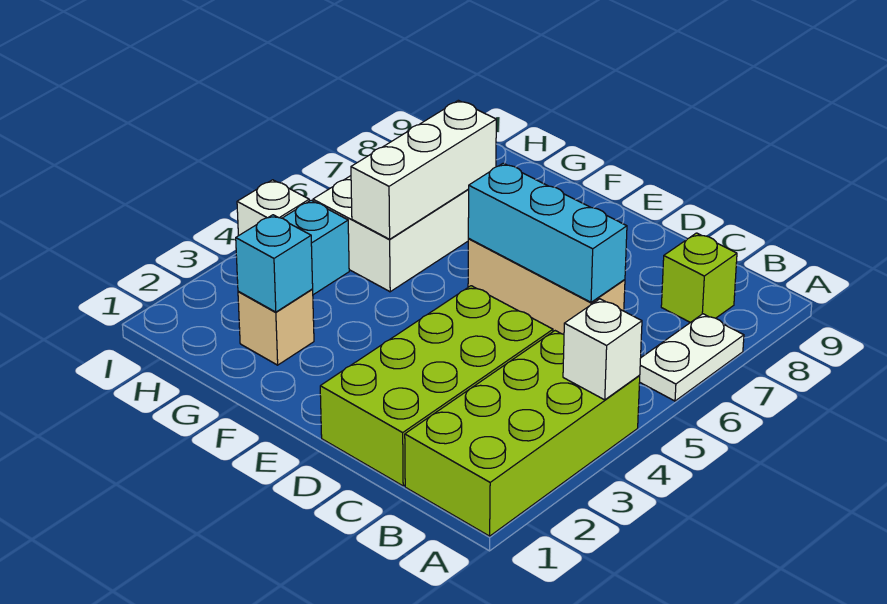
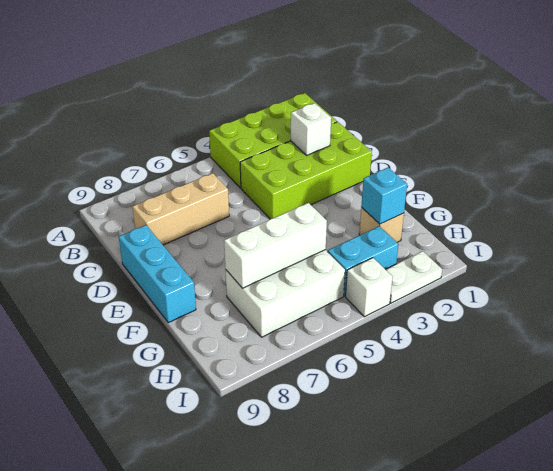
white 1x1 brick [563,299,642,400] -> white 1x1 brick moved to [291,103,331,155]
white 1x2 plate [640,314,744,401] -> white 1x2 plate moved to [385,251,442,303]
lime 1x1 brick [661,233,737,323] -> none
tan 1x3 brick [468,239,625,334] -> tan 1x3 brick turned to [132,173,229,245]
cyan 1x3 brick [468,163,627,302] -> cyan 1x3 brick moved to [119,225,196,323]

